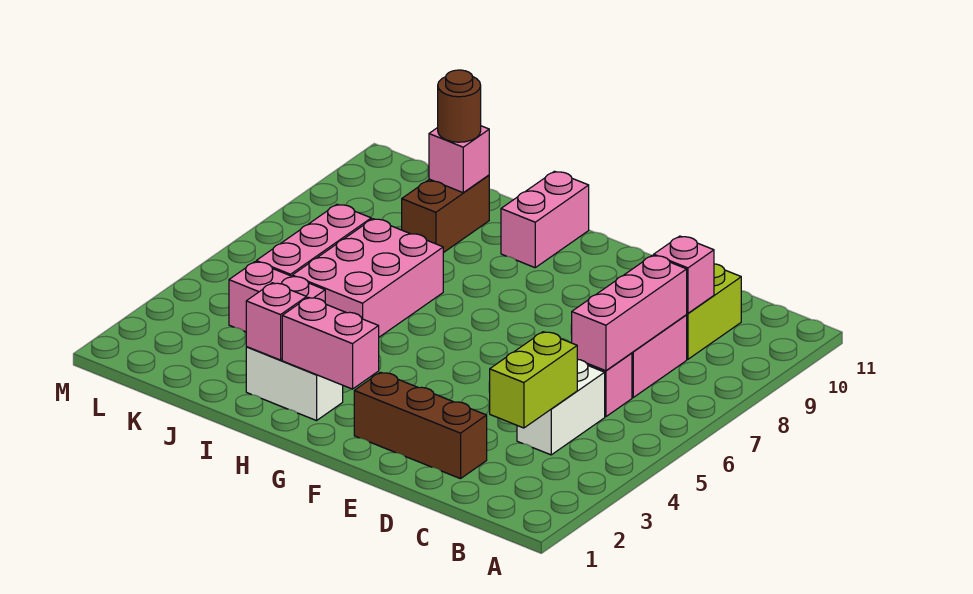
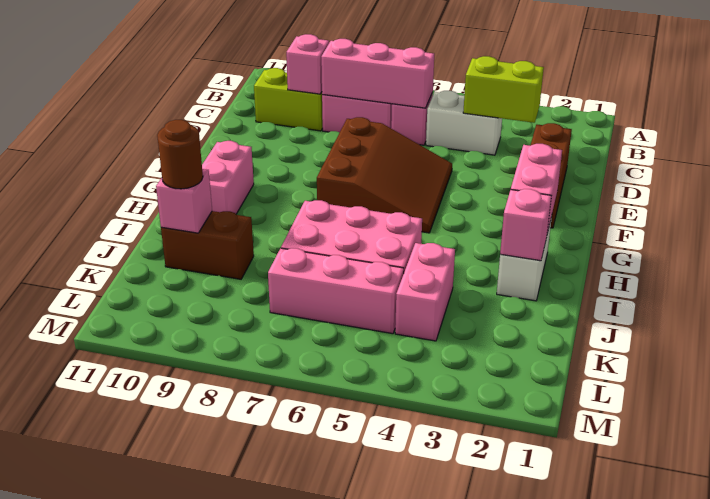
none -> brown 3x3 slope [317,117,452,233]
pink 1x2 brick [501,171,589,268] -> pink 1x2 brick turned to [202,141,254,214]

